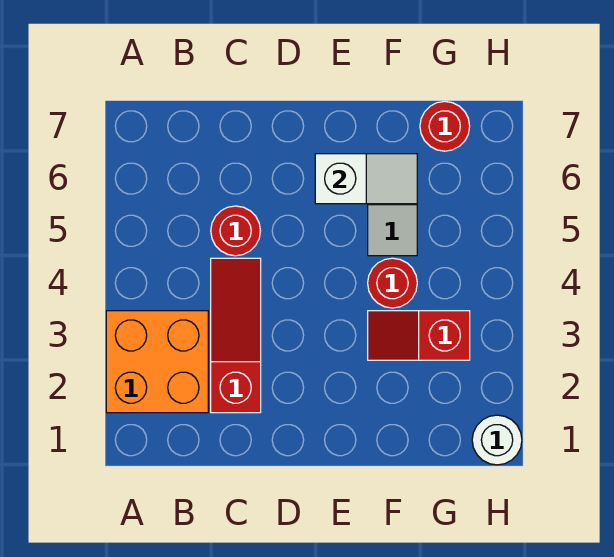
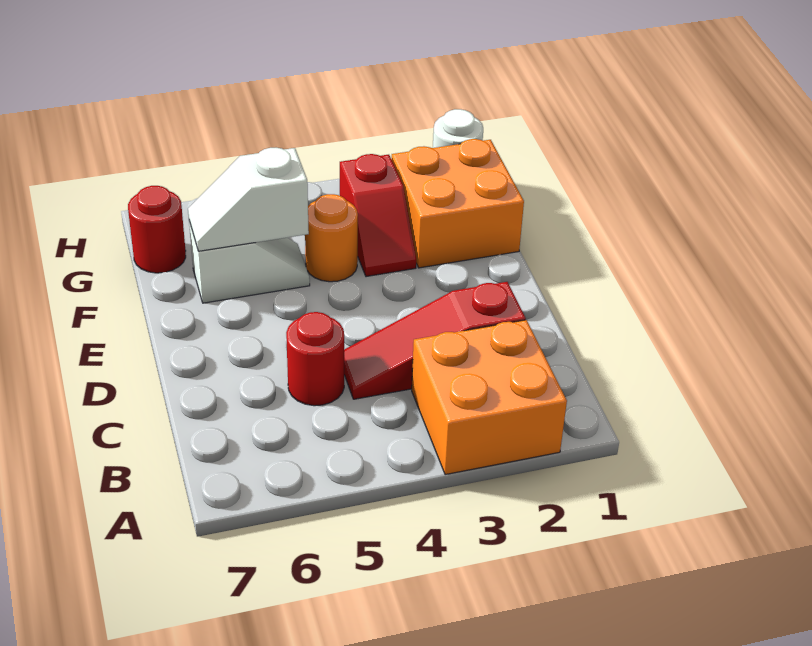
white 1x2 slope [315,154,417,204] -> white 1x2 slope turned to [188,148,309,251]
none -> orange 2x2 brick [391,139,524,268]
red 1x1 round brick [368,258,417,308] -> orange 1x1 round brick [305,194,358,282]

